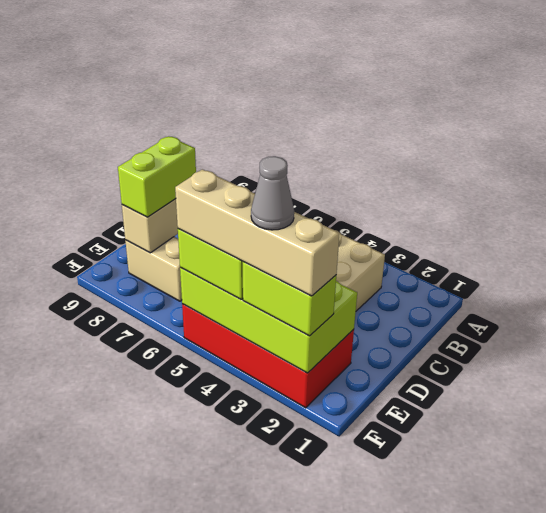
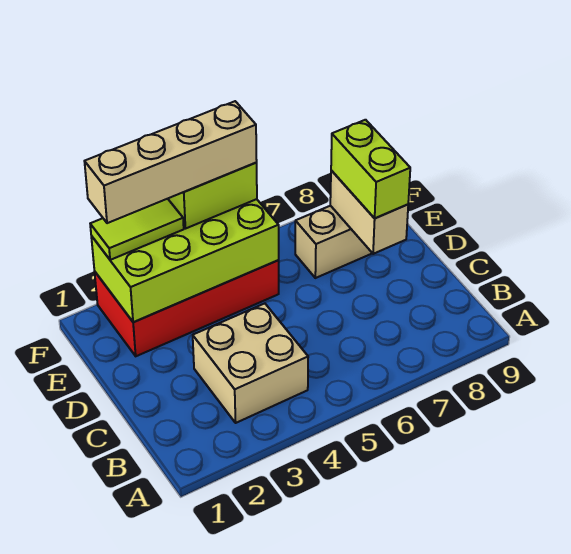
lime 1x2 brick [243,262,336,336] -> lime 1x2 tile [90,199,184,260]
grey 1x1 cone [251,156,294,230] -> none

